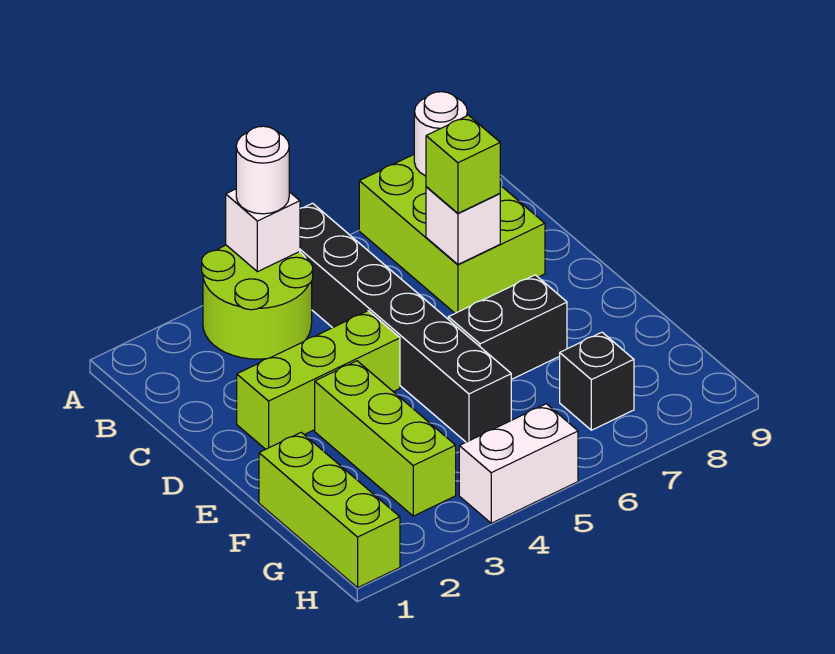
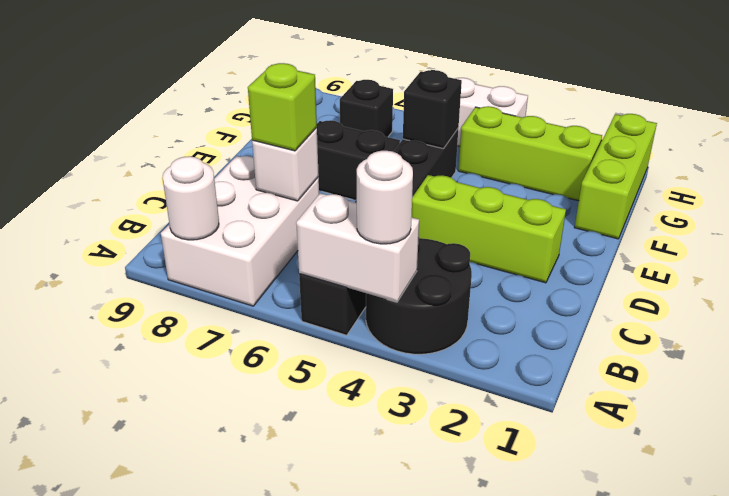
lime 2x2 round brick [202,245,313,359] -> black 2x2 round brick [366,237,472,354]
white 1x1 brick [226,189,300,272] -> white 1x2 brick [296,193,419,302]
lime 2x3 brick [359,155,545,313] -> white 2x3 brick [161,156,319,306]
lime 1x3 brick [315,361,456,516] -> lime 1x3 brick turned to [458,106,602,201]
none -> black 1x1 brick [403,70,462,149]

